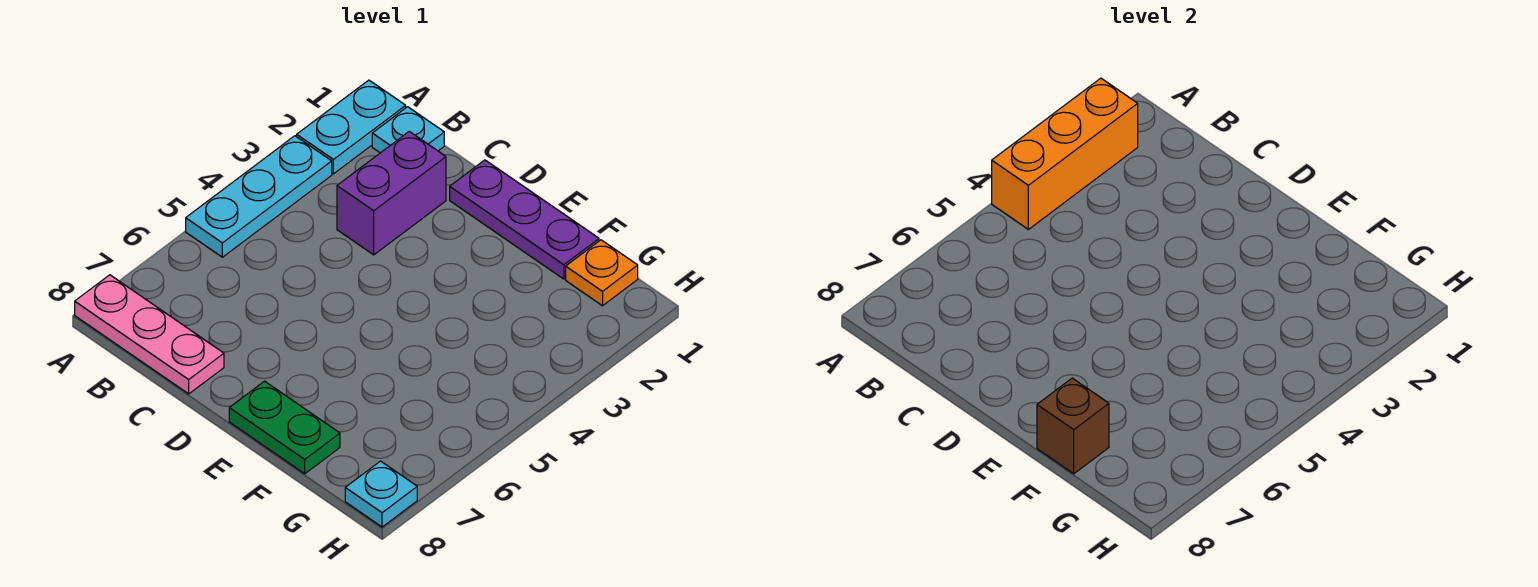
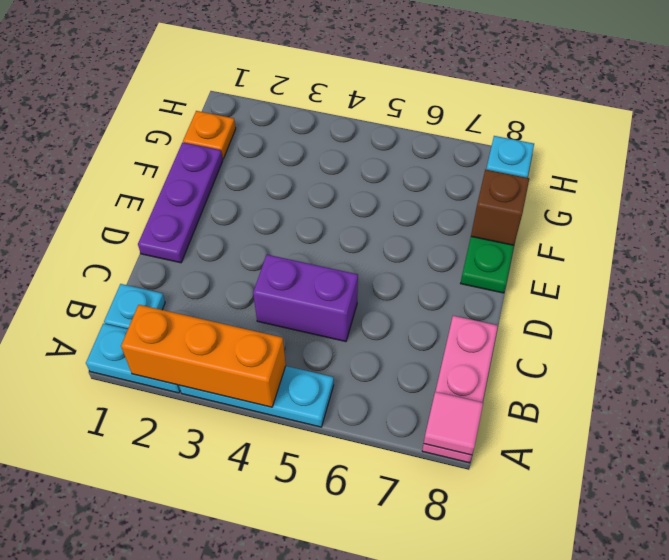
none -> pink 1x1 tile [424,392,483,455]
purple 1x2 brick [337,131,446,255] -> purple 1x2 brick moved to [253,255,358,342]

